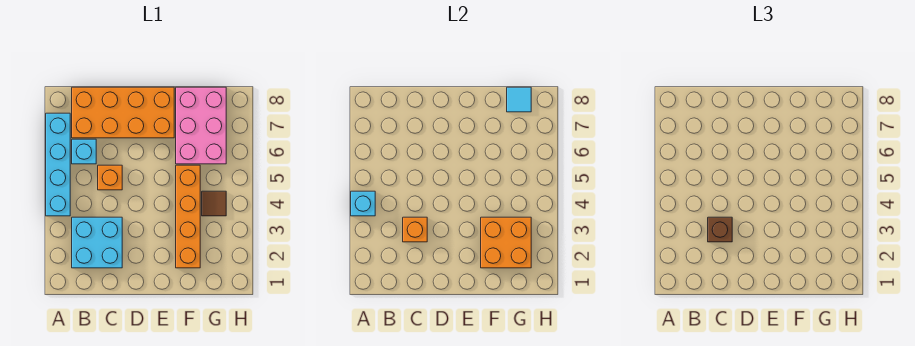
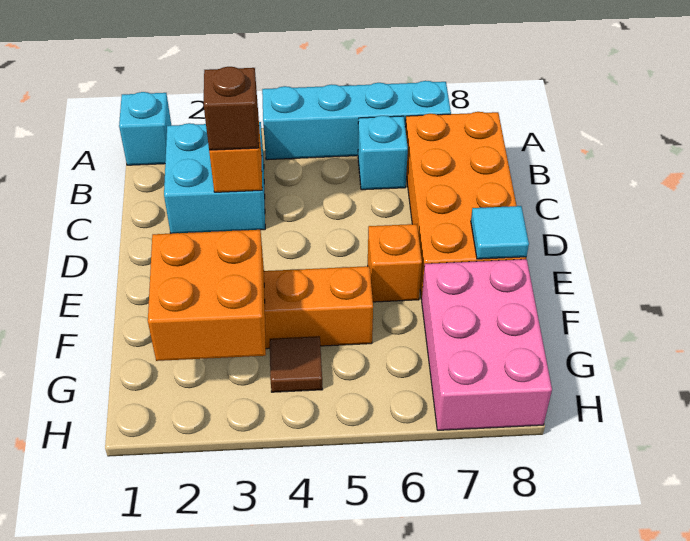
cyan 1x1 brick [351,191,375,216] -> cyan 1x1 brick moved to [119,92,171,165]
orange 1x1 brick [98,165,122,190] -> orange 1x1 brick moved to [368,224,422,302]
pink 2x3 brick [176,87,226,164] -> pink 2x3 brick turned to [422,259,552,430]
cyan 1x1 tile [507,87,531,112] -> cyan 1x1 tile moved to [471,206,529,259]

